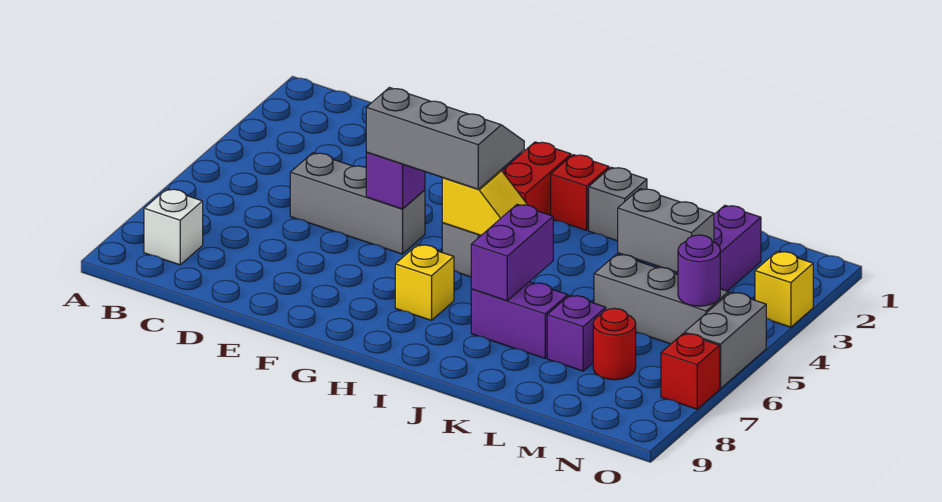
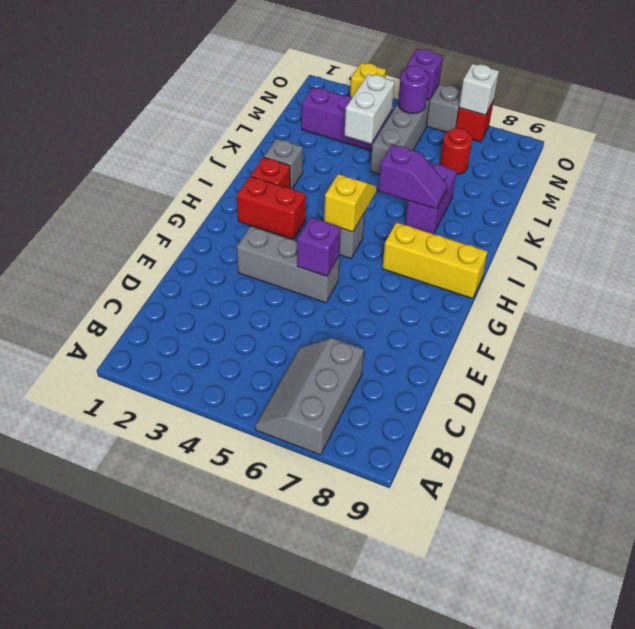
white 1x1 brick [144,189,203,265] -> white 1x1 brick moved to [459,64,499,115]
grey 1x3 brick [290,153,425,254] -> grey 1x3 brick turned to [237,226,340,303]
grey 2x3 slope [366,87,524,189] -> grey 2x3 slope moved to [255,338,364,455]
yellow 1x1 brick [395,245,454,320] -> yellow 1x3 brick [382,222,488,299]
purple 1x2 brick [471,204,553,301] -> purple 1x2 slope [378,144,447,209]
grey 1x2 brick [618,189,714,273] -> white 1x2 brick [344,74,395,144]
purple 1x1 brick [547,295,606,371] -> purple 1x1 brick moved to [407,49,443,99]

